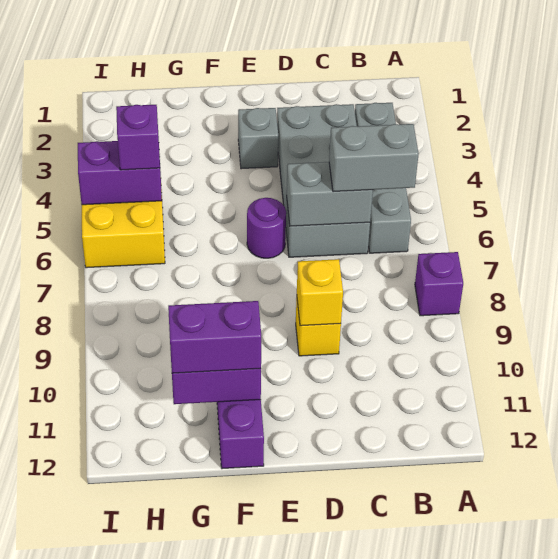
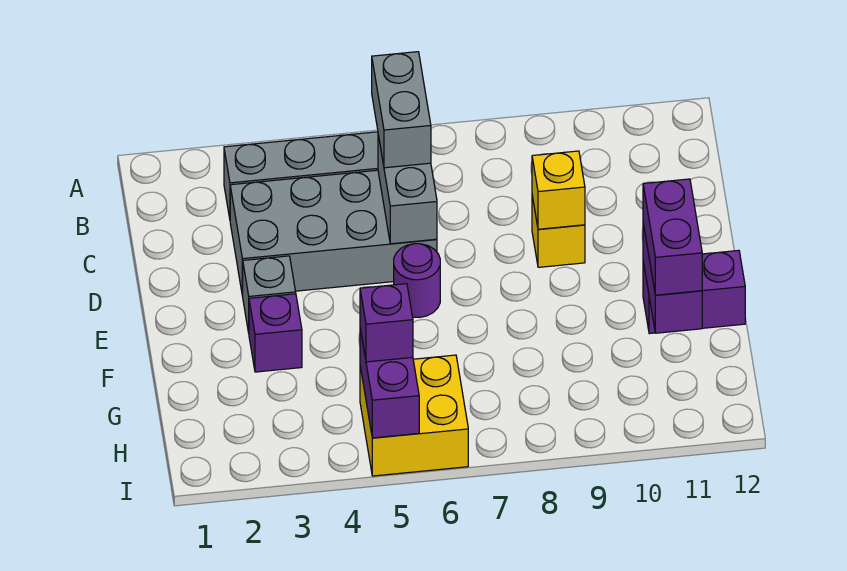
purple 1x1 brick [415,252,463,316] -> purple 1x1 brick moved to [249,294,302,372]

